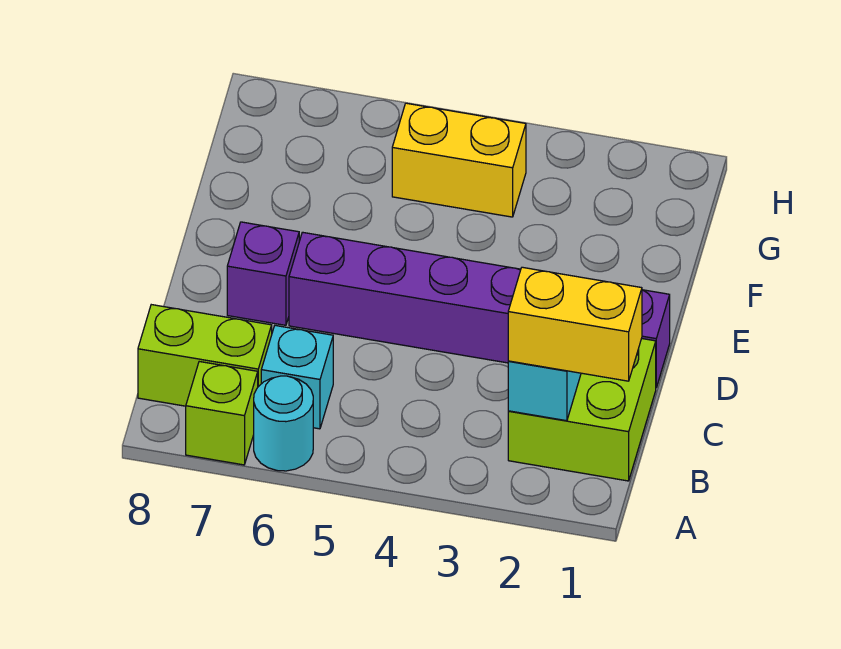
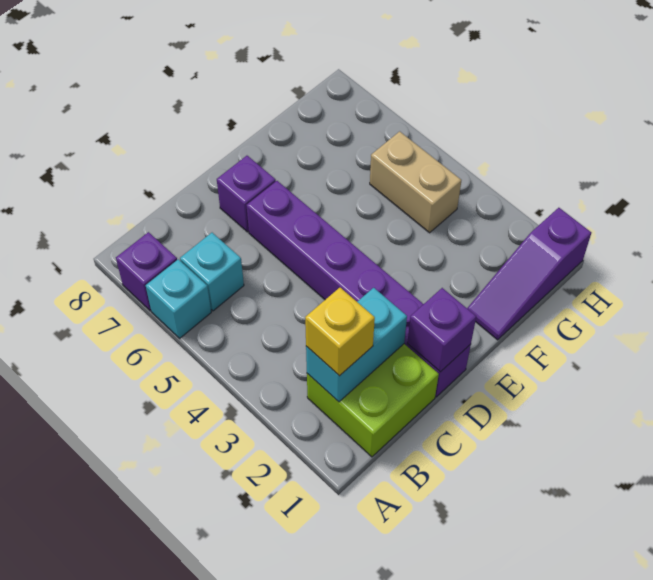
cyan 1x1 round brick [254,376,313,471] -> cyan 1x1 brick [146,259,211,338]
lime 1x1 brick [186,362,258,465] -> purple 1x1 brick [116,232,177,311]
yellow 1x2 brick [508,267,642,381] -> yellow 1x1 brick [305,288,375,376]
lime 1x2 brick [138,305,272,406] -> none
none -> purple 1x1 brick [407,288,476,372]
none -> purple 1x3 slope [467,208,591,340]
yellow 1x2 brick [392,103,526,217] -> tan 1x2 brick [370,131,461,233]

